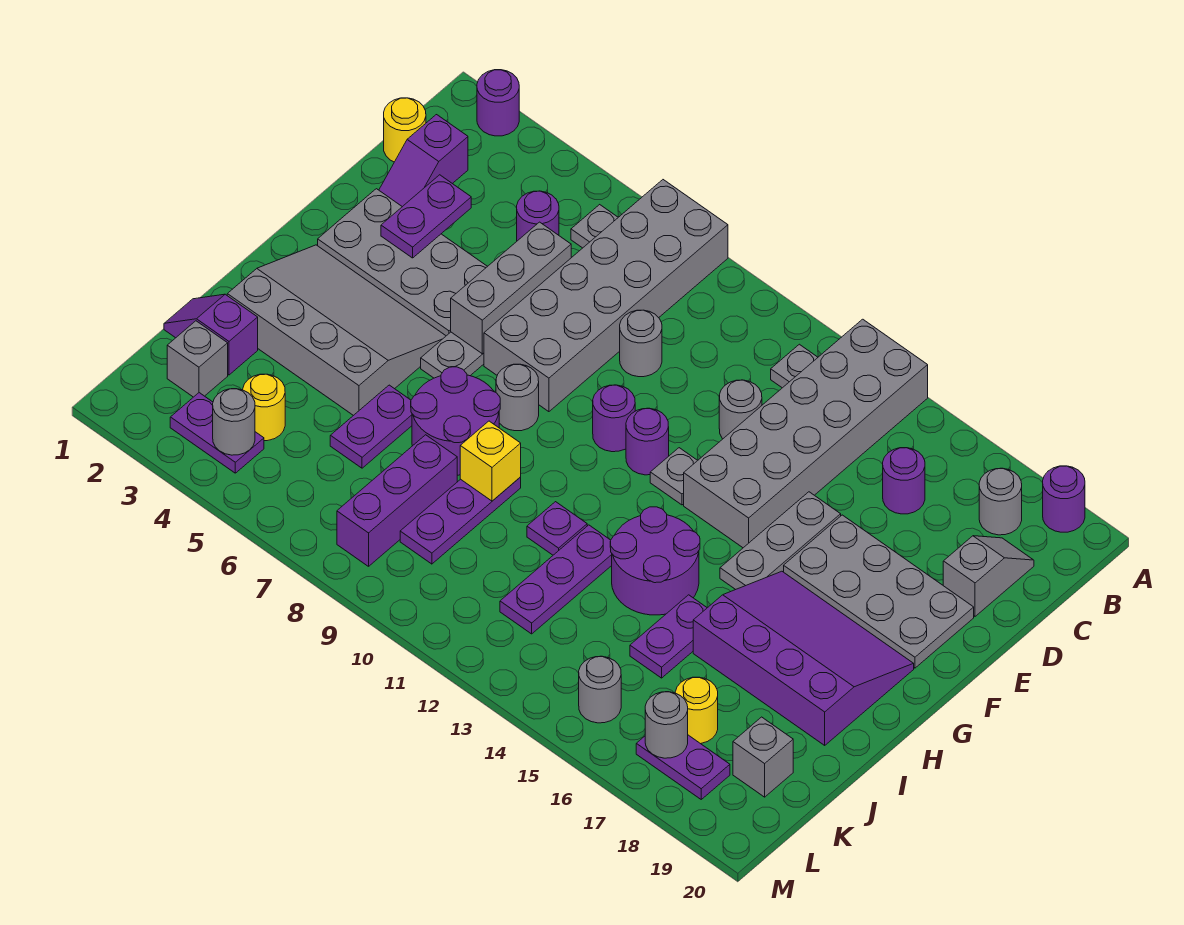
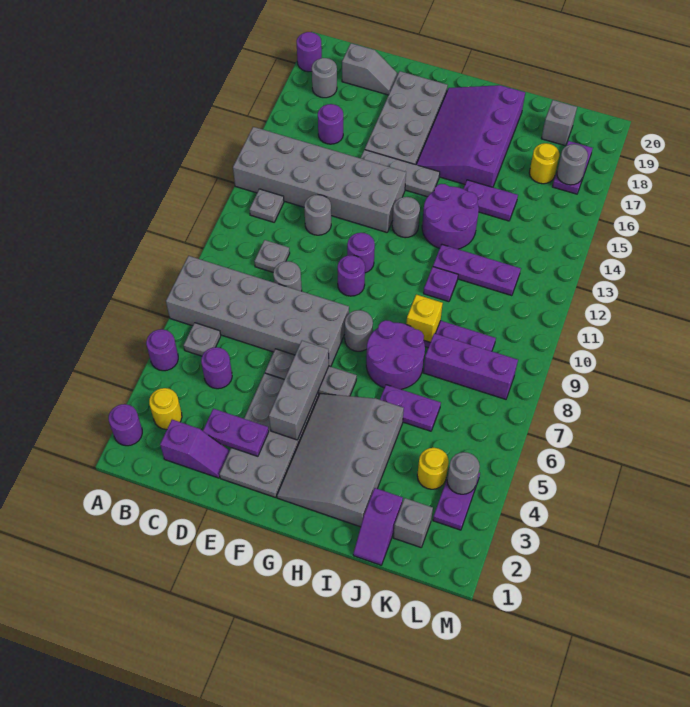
none -> purple 1x1 round brick [146,329,178,371]
yellow 1x1 round brick [384,98,426,162] -> yellow 1x1 round brick moved to [149,388,182,430]
grey 1x2 slope [943,536,1034,616] -> grey 1x2 slope turned to [342,43,398,95]
grey 1x3 brick [451,222,571,354] -> grey 1x3 brick turned to [269,341,329,440]
grey 1x1 plate [650,448,698,505] -> grey 1x1 plate moved to [254,240,290,272]
grey 1x1 round brick [579,656,621,723] -> grey 1x1 round brick moved to [392,197,420,238]

